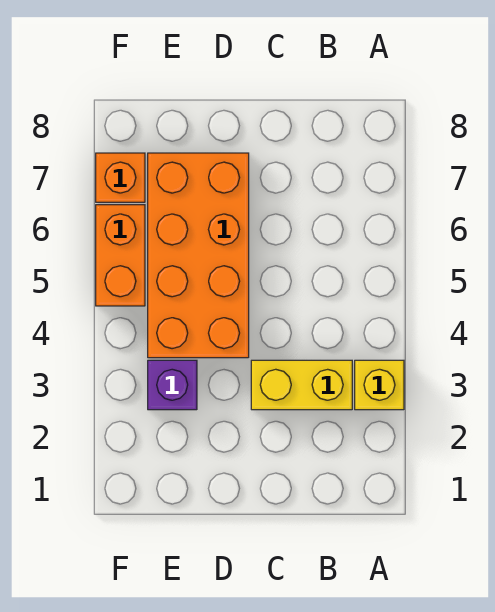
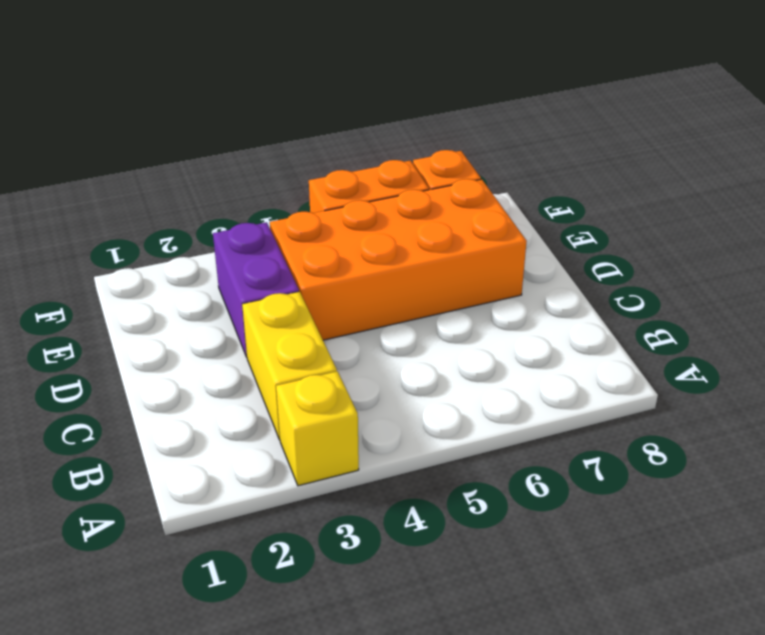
purple 1x1 brick [148,360,197,410] -> purple 1x2 brick [213,222,299,357]

